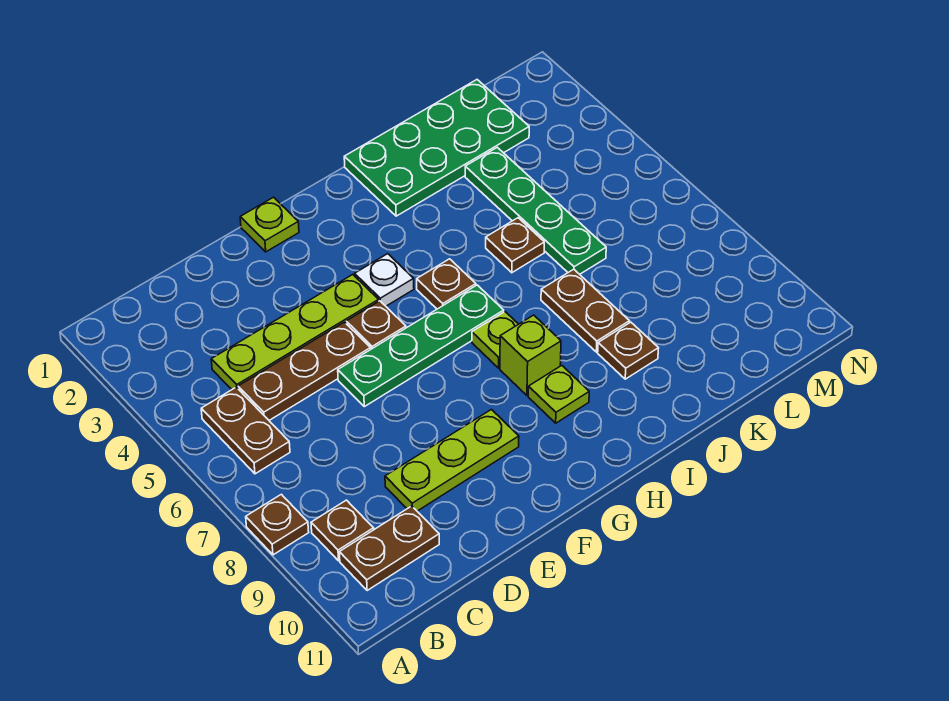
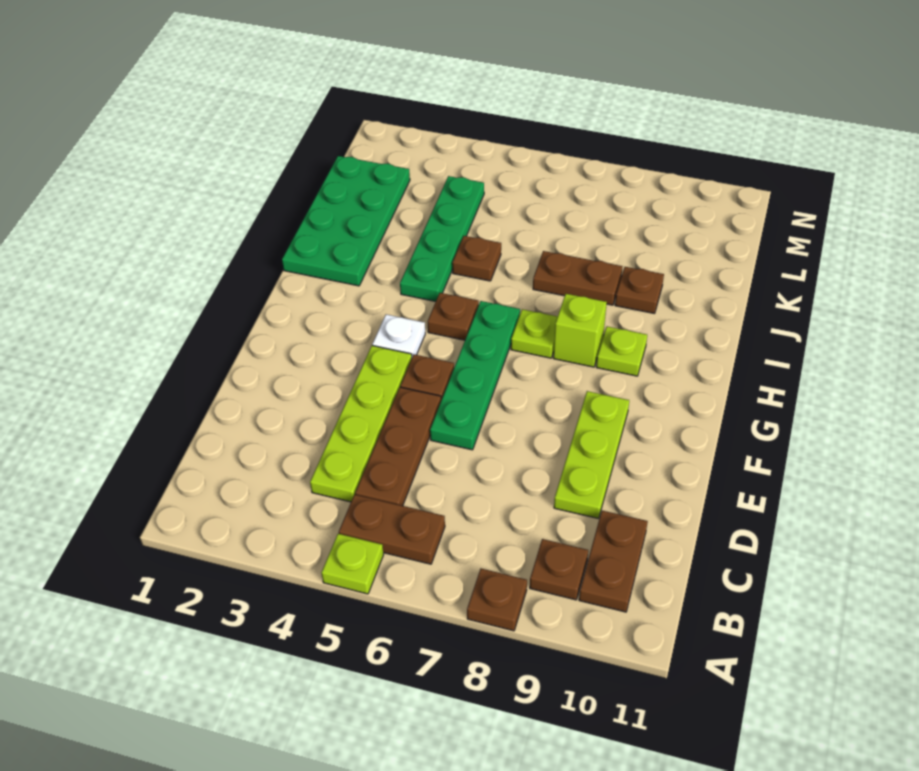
lime 1x1 plate [240,197,299,252] -> lime 1x1 plate moved to [321,534,384,594]
green 1x4 plate [465,147,606,274] -> green 1x4 plate turned to [400,176,484,301]

